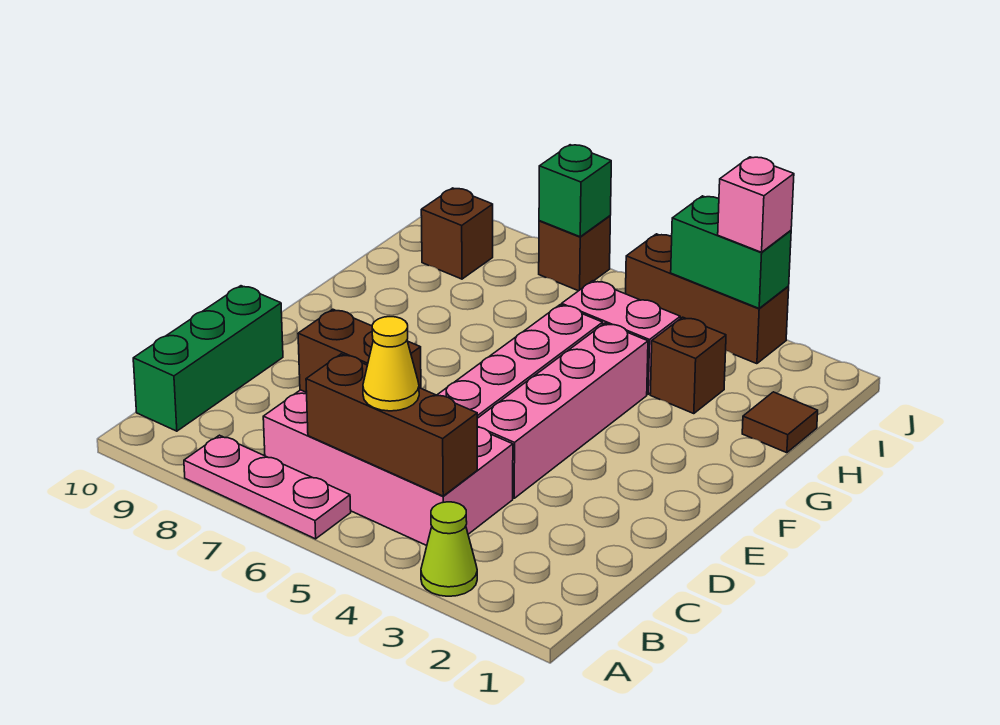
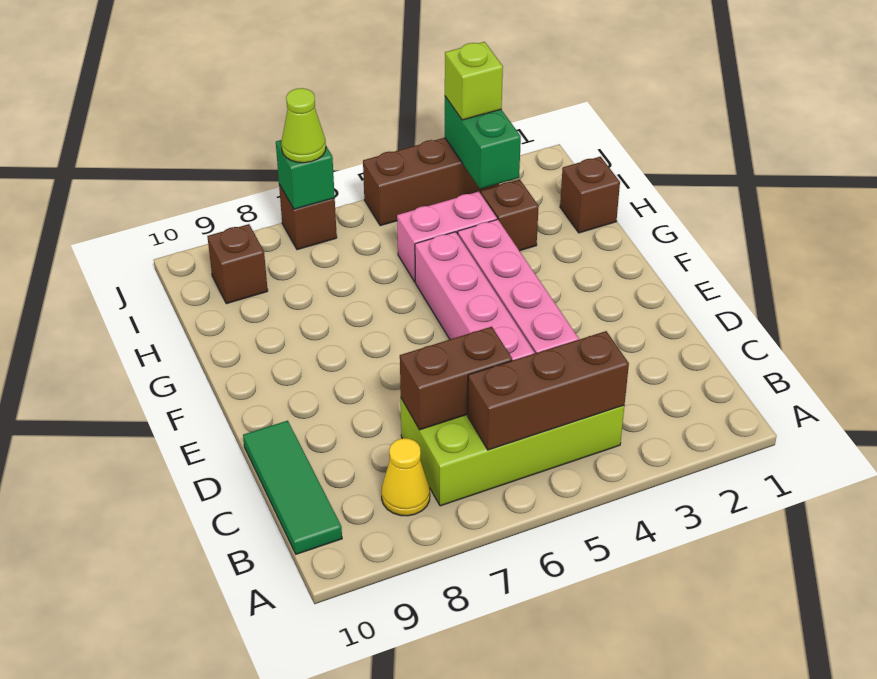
lime 1x1 cone [421,502,477,596] -> lime 1x1 cone moved to [281,88,326,163]
pink 1x3 plate [184,435,351,539] -> none
pink 2x4 brick [263,390,513,546] -> lime 2x4 brick [401,399,624,506]
yellow 1x1 cone [363,317,419,411] -> yellow 1x1 cone moved to [381,438,430,516]
green 1x3 brick [133,286,283,431] -> green 1x3 tile [243,421,342,554]
brown 1x1 tile [742,392,818,453] -> brown 1x1 brick [560,157,620,233]
green 1x2 brick [671,196,791,308] -> green 1x2 brick turned to [445,96,521,189]
pink 1x1 brick [718,157,794,252] -> lime 1x1 brick [445,42,503,120]

